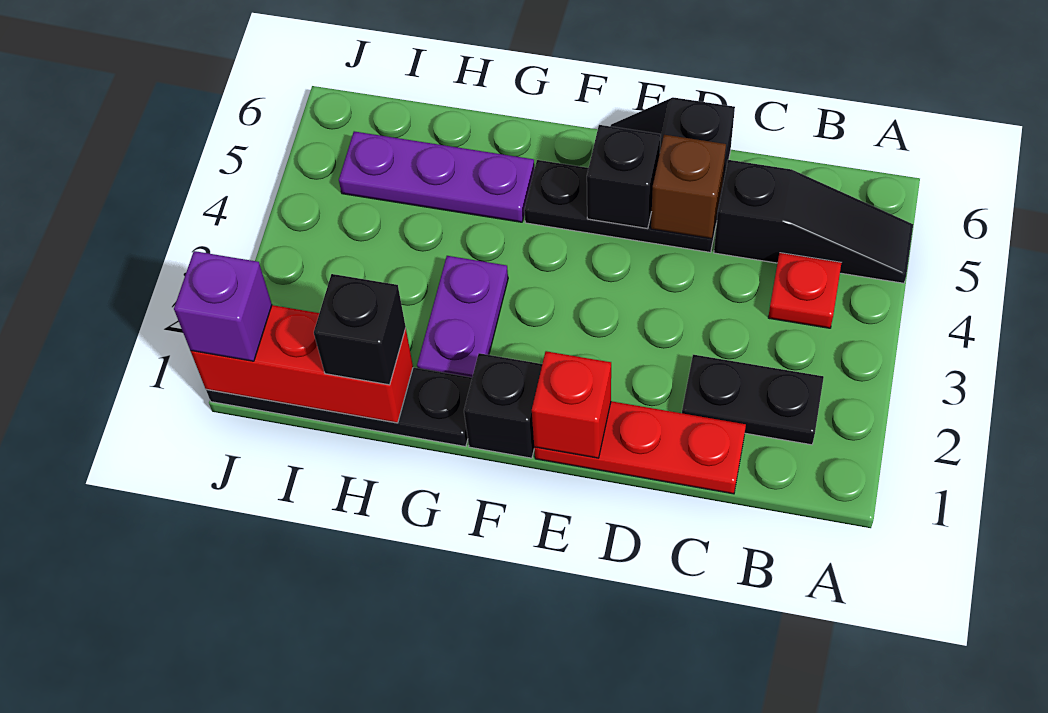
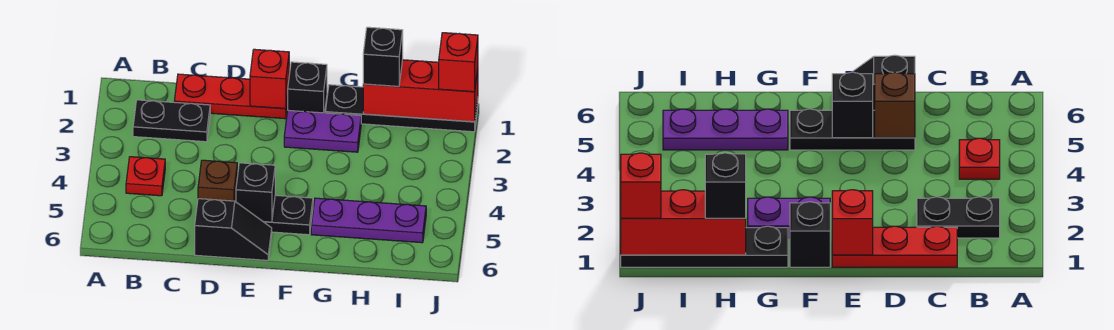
black 1x3 slope [714,160,913,283] -> none
purple 1x2 plate [417,256,508,377] -> purple 1x2 plate turned to [284,110,361,152]
purple 1x1 brick [174,251,272,361] -> red 1x1 brick [439,33,478,92]

